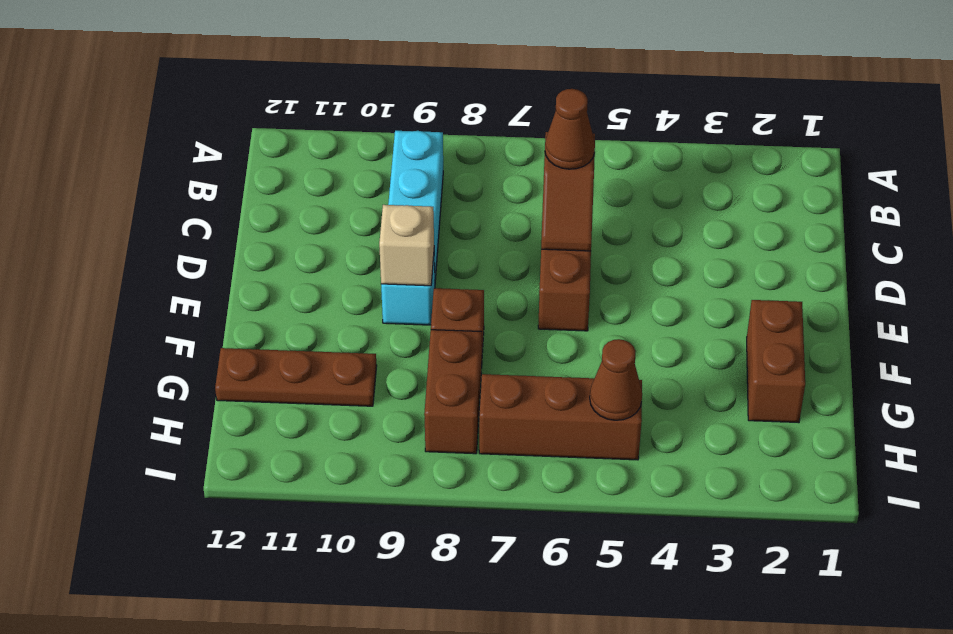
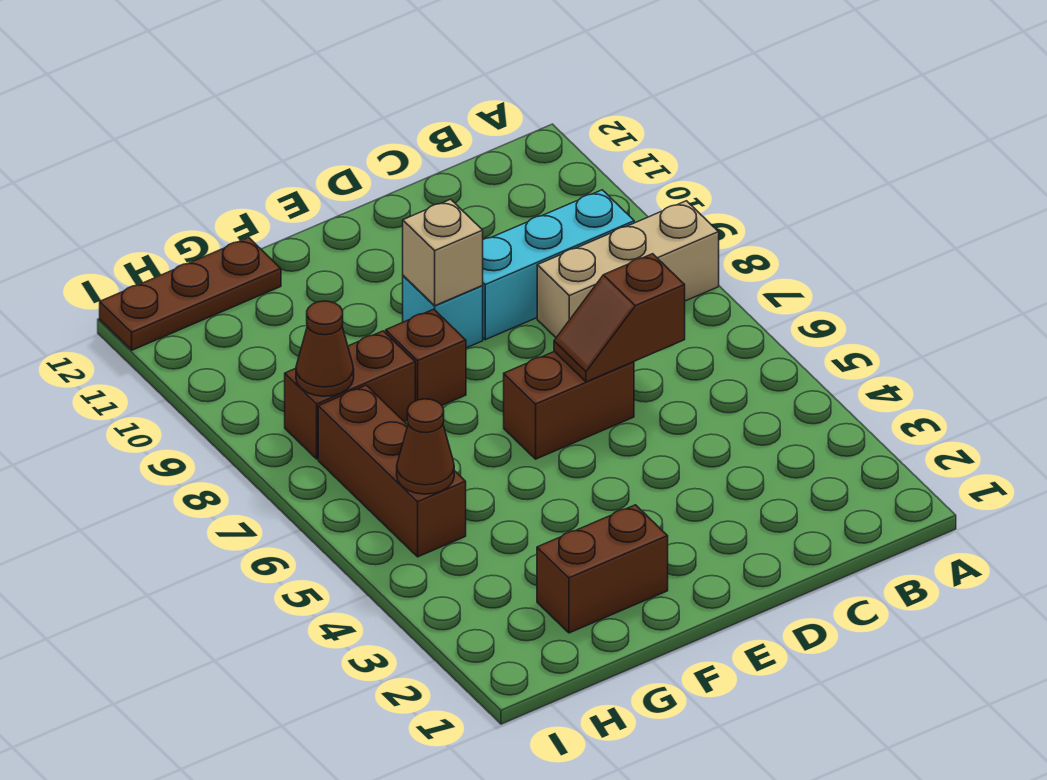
none -> tan 1x3 brick [537,201,719,338]
brown 1x1 cone [545,89,595,169] -> brown 1x1 cone moved to [296,301,354,396]
brown 1x3 plate [215,348,377,406] -> brown 1x3 plate turned to [100,238,281,350]

